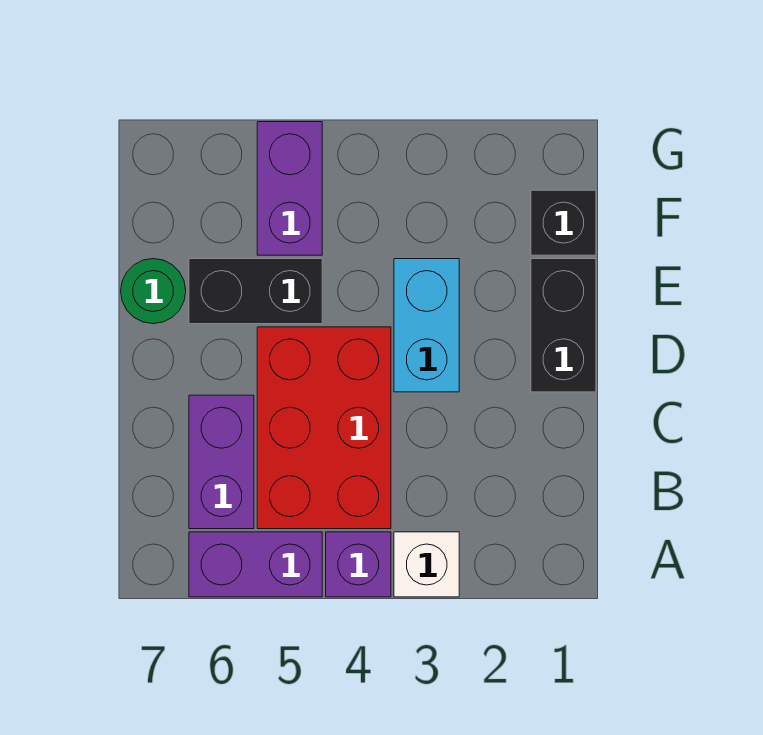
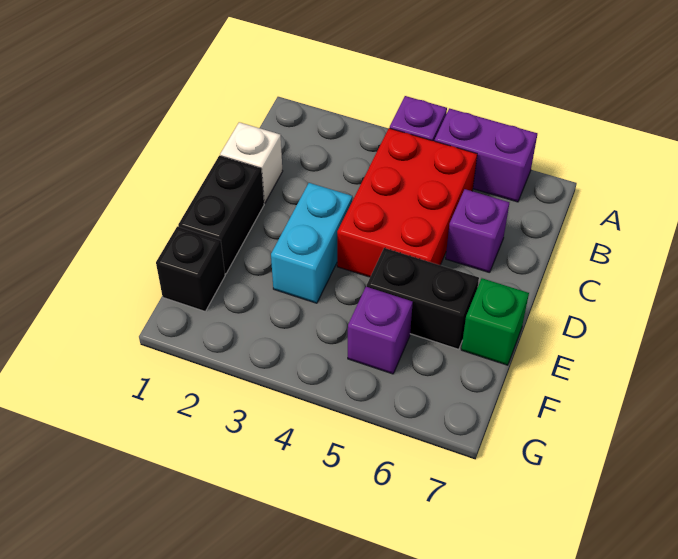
white 1x1 brick [394,532,459,597] -> white 1x1 brick moved to [220,122,283,203]
purple 1x2 brick [189,395,254,529] -> purple 1x1 brick [446,189,509,273]
green 1x1 round brick [121,259,186,324] -> green 1x1 brick [461,278,529,365]
purple 1x2 brick [257,122,322,255] -> purple 1x1 brick [348,287,413,374]

